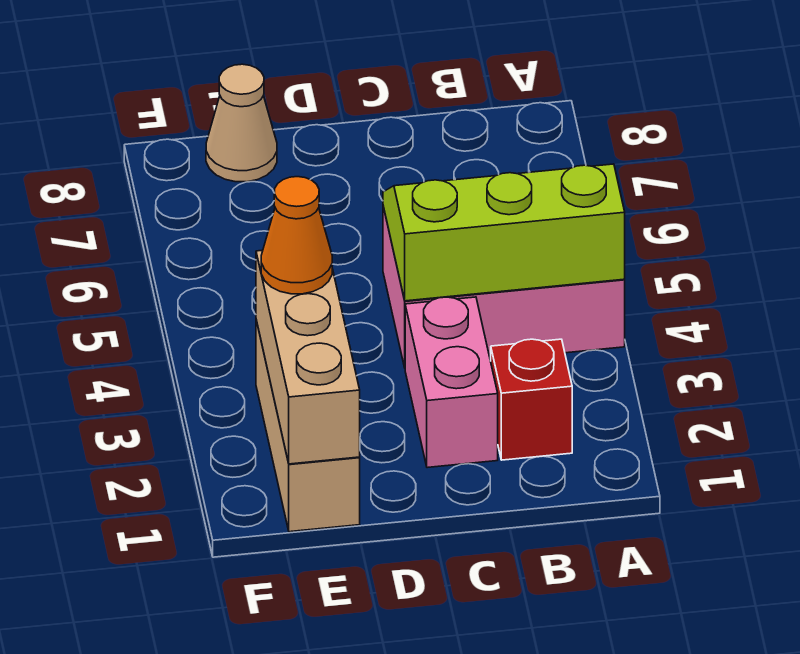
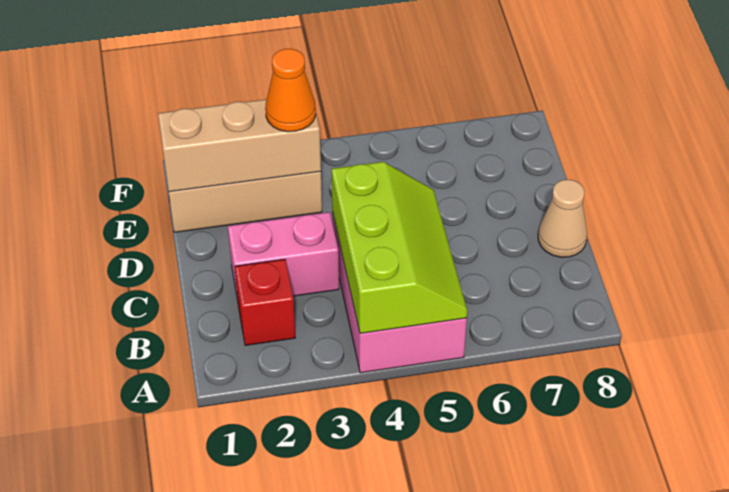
tan 1x1 cone [206,64,277,182] -> tan 1x1 cone moved to [538,180,587,257]

